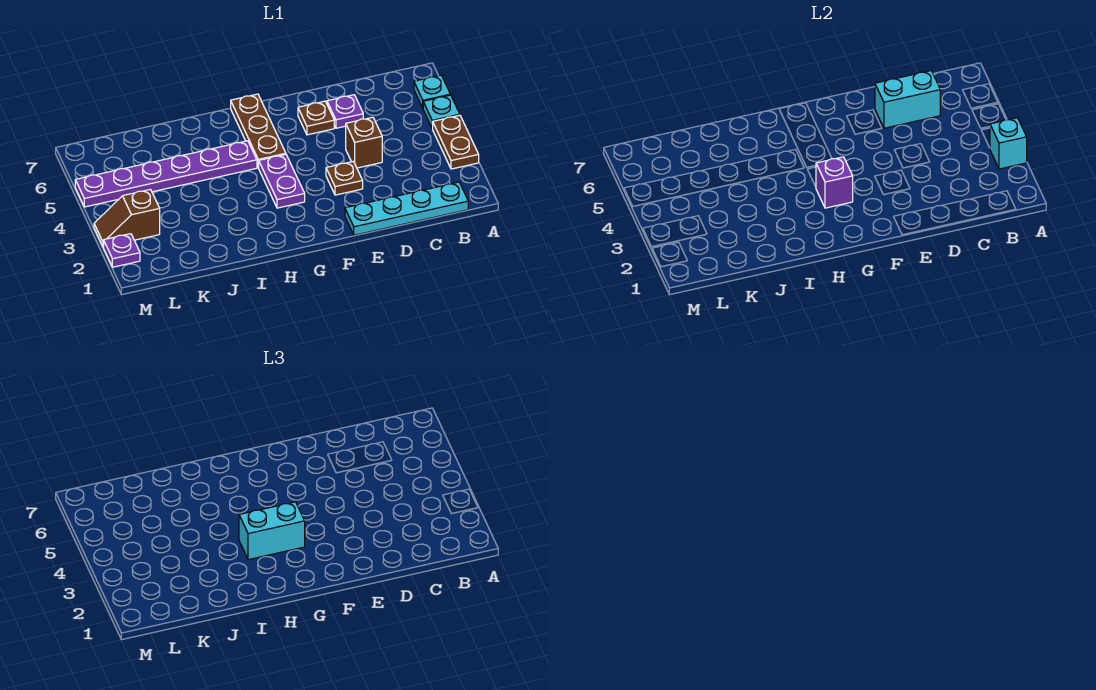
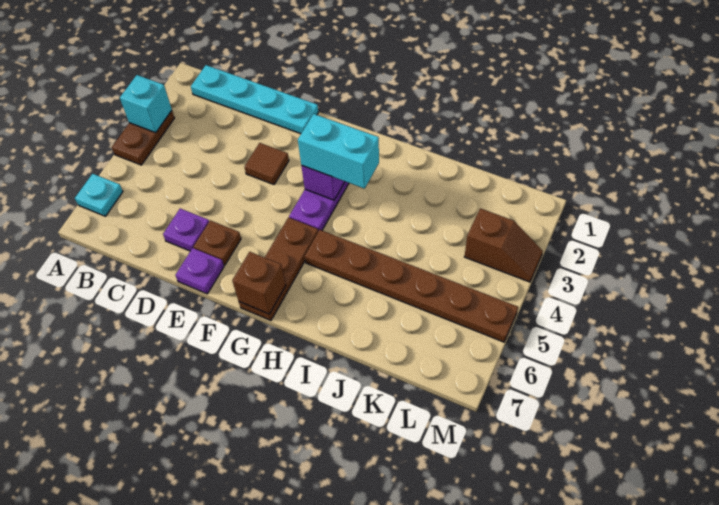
cyan 1x1 plate [423,95,460,129] -> none
cyan 1x2 brick [875,71,940,128] -> none
brown 1x1 brick [346,117,382,168] -> brown 1x1 brick moved to [232,252,286,314]
brown 1x1 plate [326,161,363,195] -> brown 1x1 tile [245,143,289,184]
purple 1x6 plate [75,141,257,207] -> brown 1x6 plate [305,230,518,342]
purple 1x1 plate [104,234,140,267] -> purple 1x1 plate moved to [175,248,224,294]

